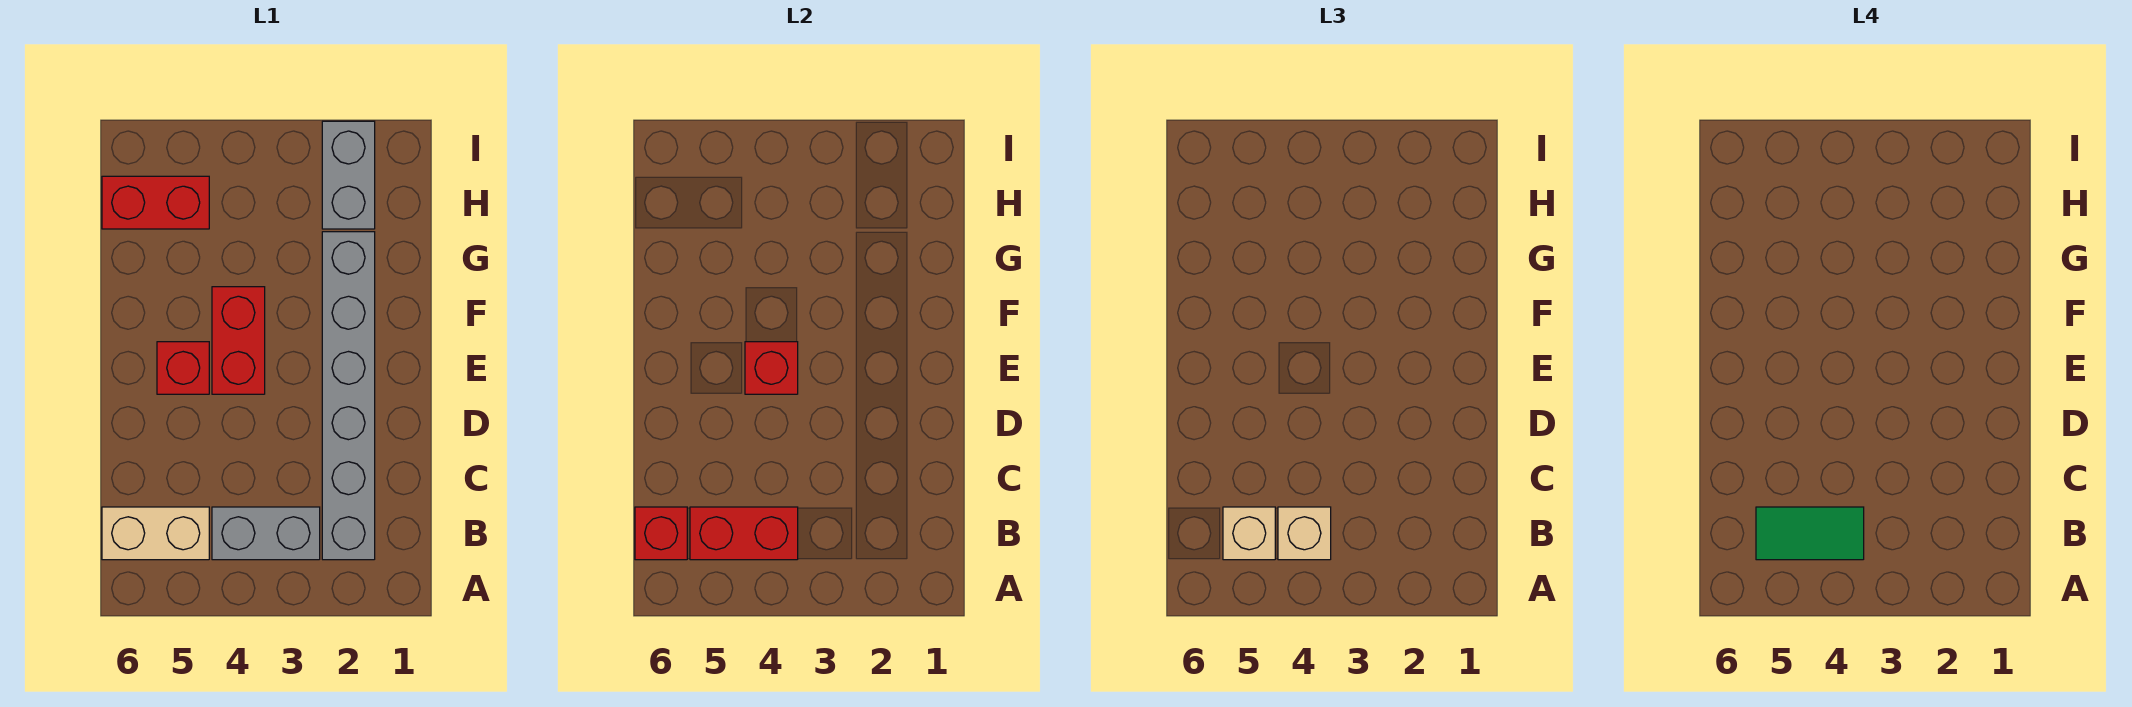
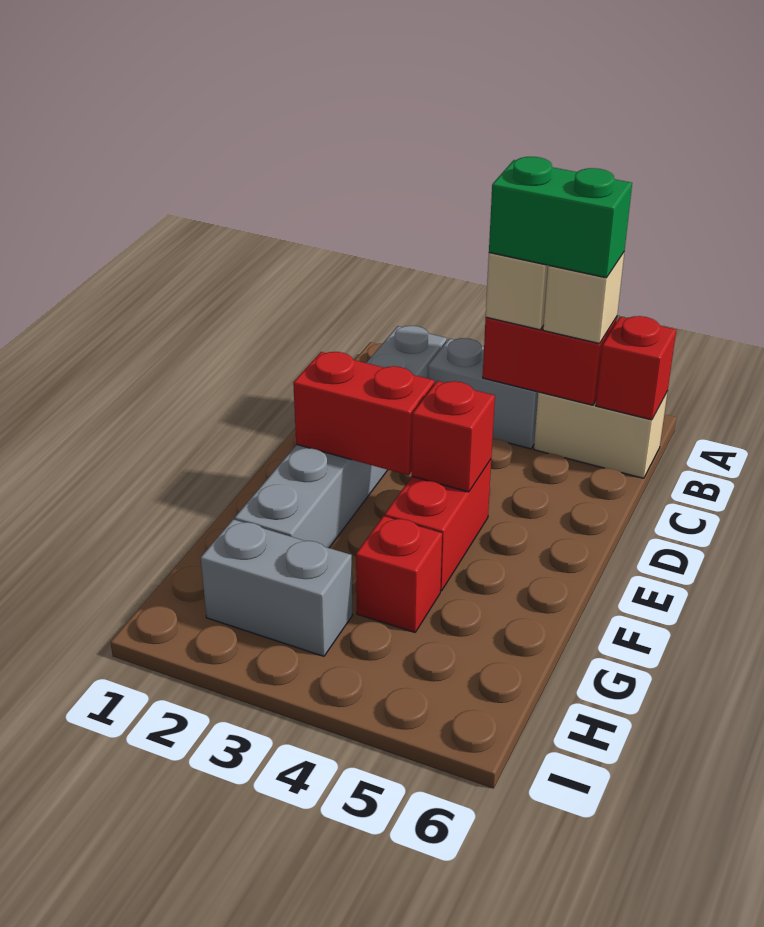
green 1x2 tile [1756,507,1864,560] -> green 1x2 brick [489,157,632,278]
red 1x1 brick [157,342,209,394] -> red 1x1 brick moved to [356,516,442,632]
grey 1x2 brick [322,121,375,229] -> grey 1x2 brick turned to [201,519,352,656]
red 1x2 brick [102,176,209,229] -> red 1x2 brick moved to [293,352,434,475]

